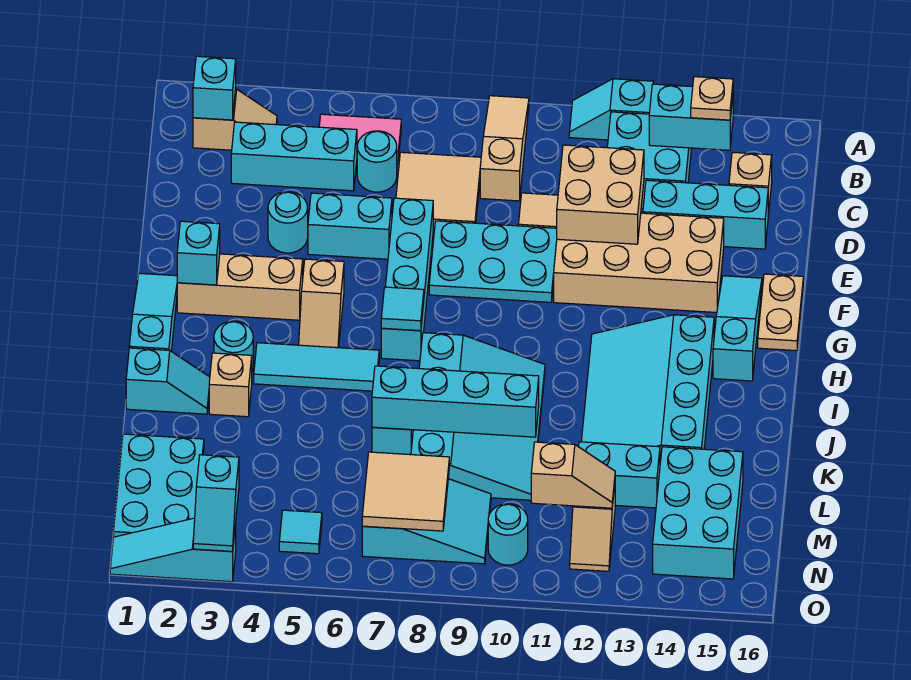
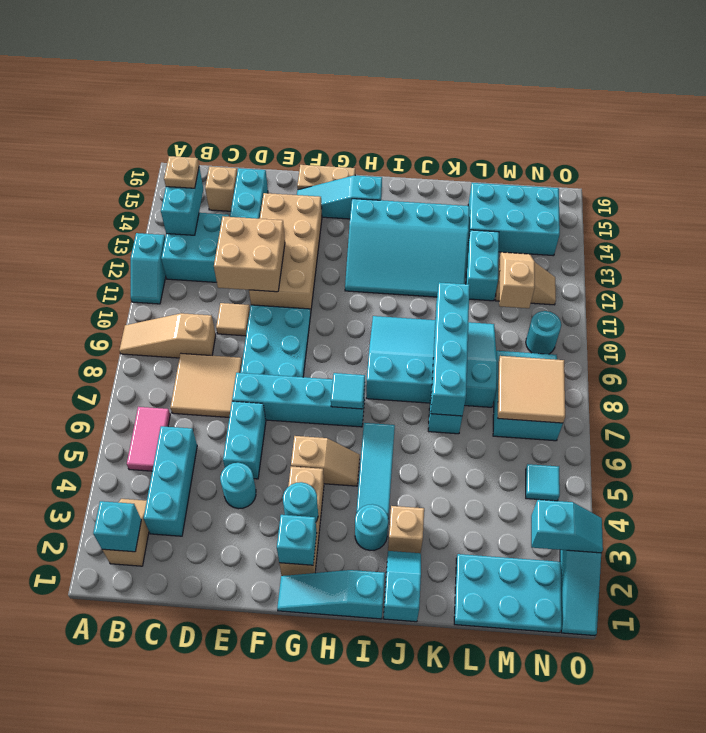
cyan 1x1 round brick [357,131,397,192] -> cyan 1x1 round brick moved to [283,482,318,521]

